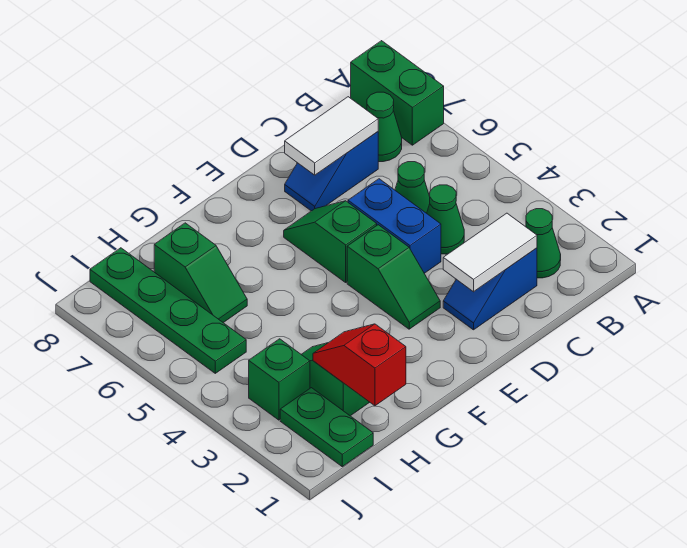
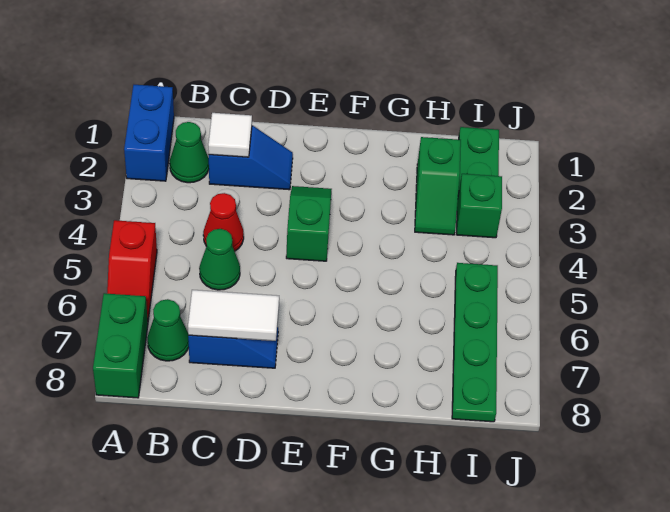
white 1x2 tile [443,213,537,292] -> white 1x1 tile [208,113,252,157]
green 1x1 cone [427,185,464,254] -> red 1x1 cone [203,193,244,251]
blue 1x2 brick [348,179,441,273] -> blue 1x2 brick moved to [124,85,174,181]
green 1x2 slope [284,201,377,282] -> none
red 1x2 slope [313,324,406,406] -> red 1x2 slope moved to [107,220,157,319]
green 1x2 slope [154,223,247,323] -> none

